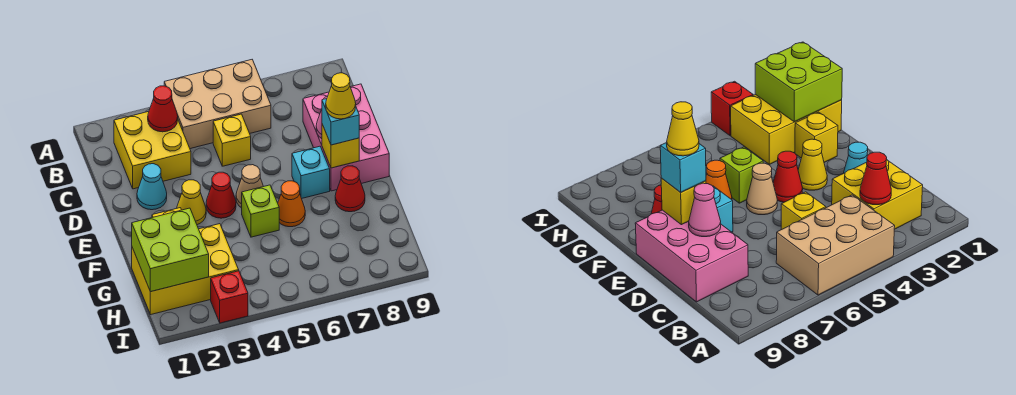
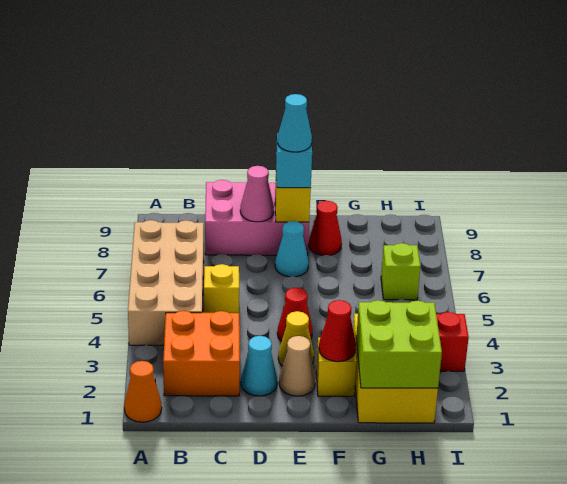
tan 2x3 brick [164,60,271,149] -> tan 2x4 brick [128,220,204,345]
yellow 2x2 brick [114,111,191,189] -> orange 2x2 brick [163,311,240,396]
red 1x1 cone [148,86,178,132] -> red 1x1 cone moved to [319,300,356,362]
tan 1x1 cone [236,165,263,208] -> tan 1x1 cone moved to [279,336,316,396]
cyan 1x1 brick [292,146,330,199] -> cyan 1x1 cone [275,221,309,277]
yellow 1x1 cone [326,73,356,119] -> cyan 1x1 cone [277,94,312,152]
lime 1x1 brick [242,185,279,237] -> lime 1x1 brick moved to [381,243,420,300]
orange 1x1 cone [278,181,305,227] -> orange 1x1 cone moved to [124,361,162,422]

